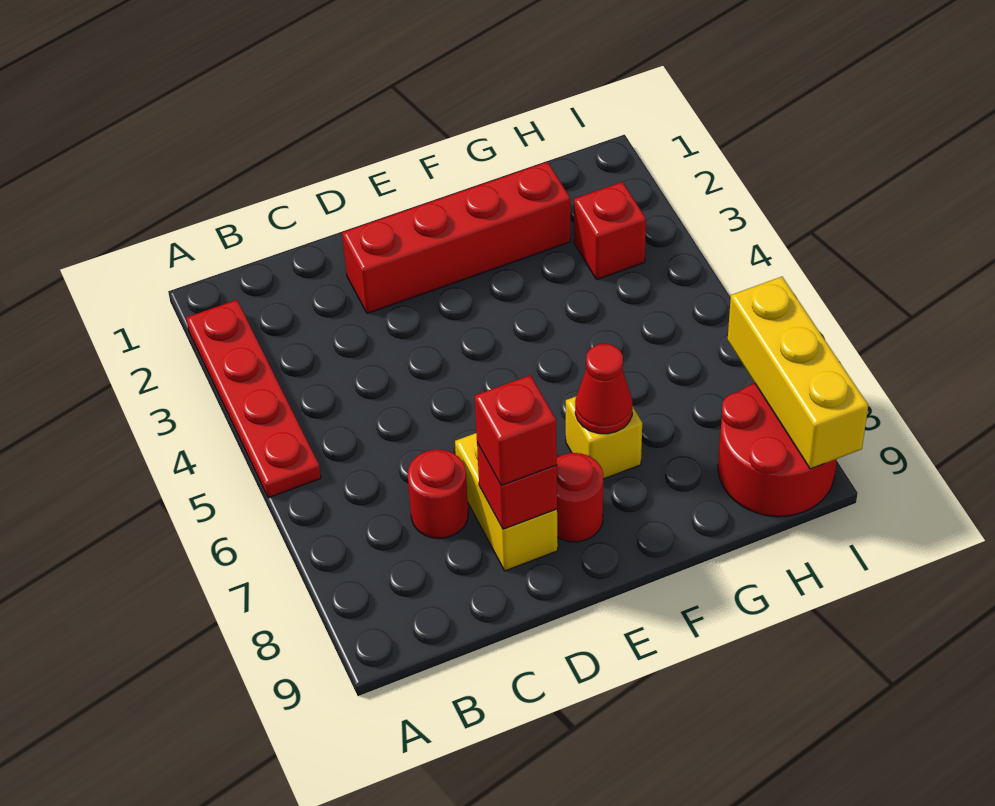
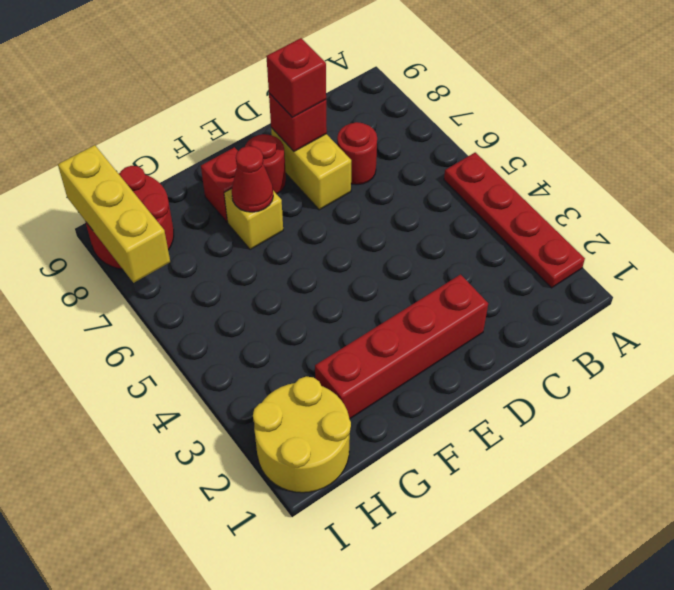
none -> yellow 2x2 round brick [253,376,351,493]
red 1x1 brick [574,182,646,280] -> red 1x1 brick moved to [201,147,238,222]

